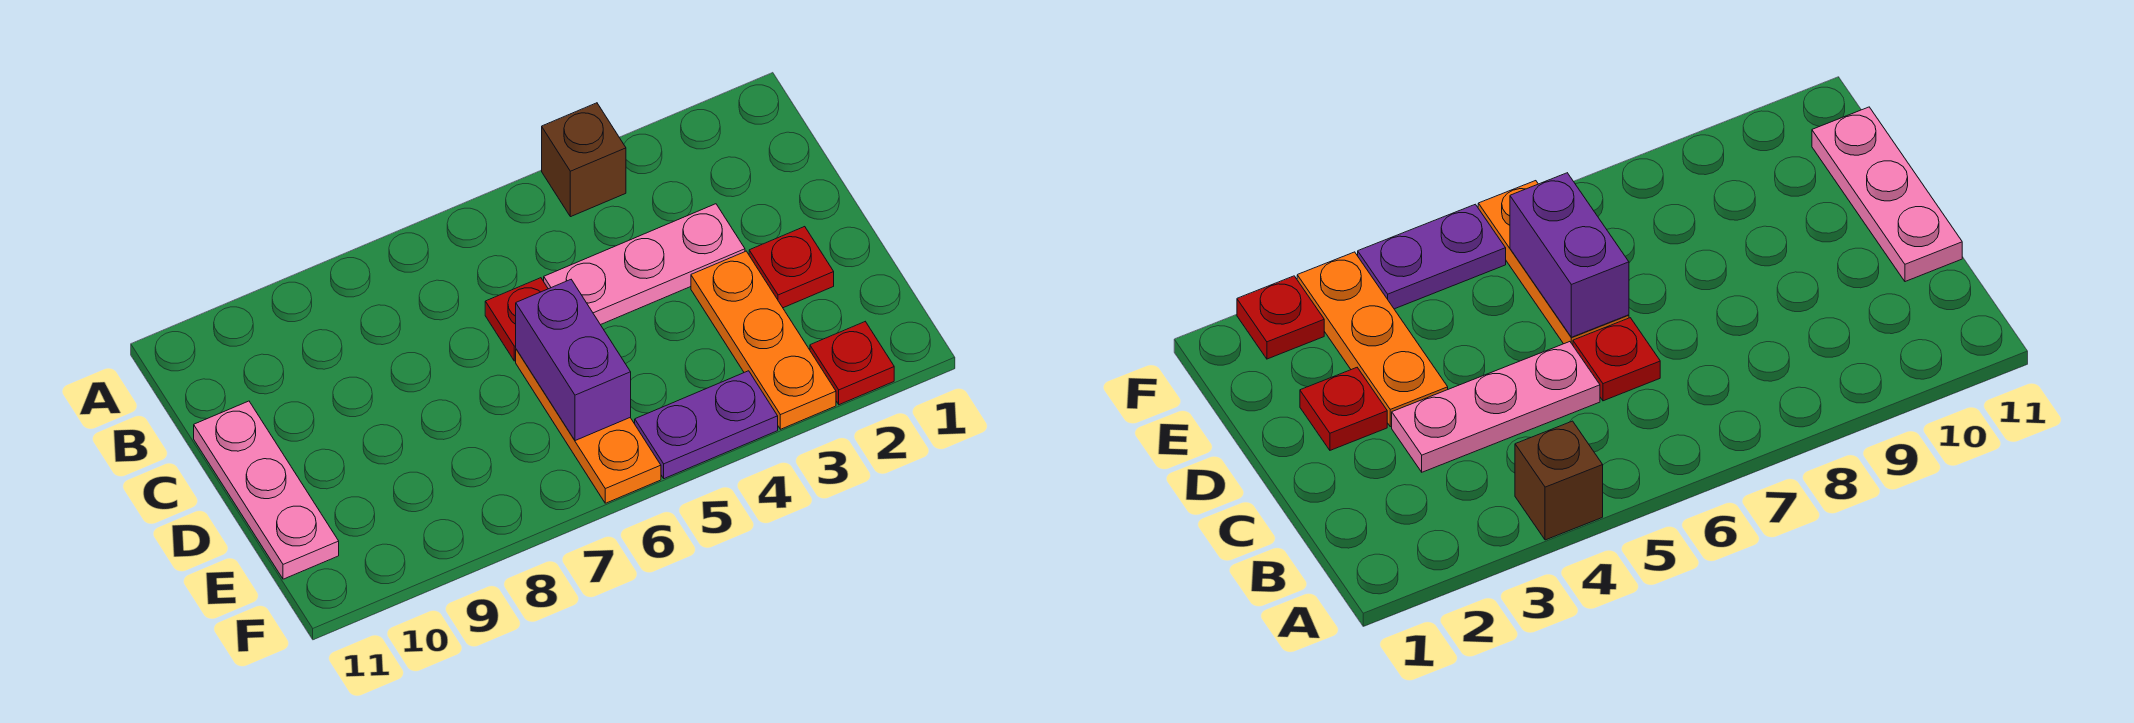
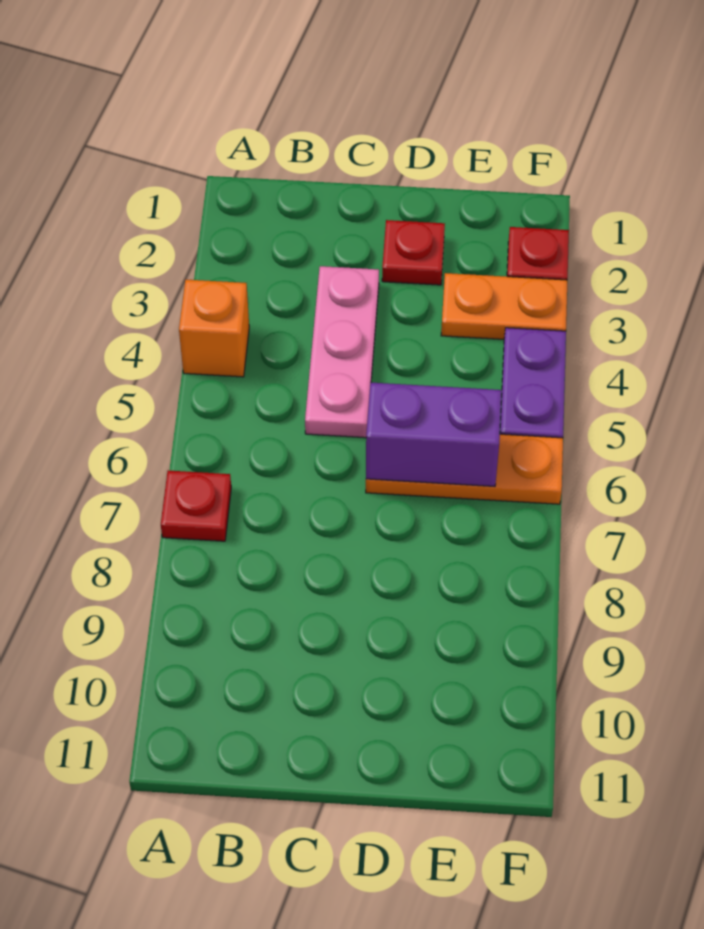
brown 1x1 brick [542,103,626,217] -> orange 1x1 brick [179,280,249,377]
red 1x1 plate [485,278,548,361] -> red 1x1 plate moved to [161,471,231,541]
pink 1x3 plate [194,401,339,579] -> none
orange 1x3 plate [691,251,836,429] -> orange 1x2 plate [441,273,567,339]

